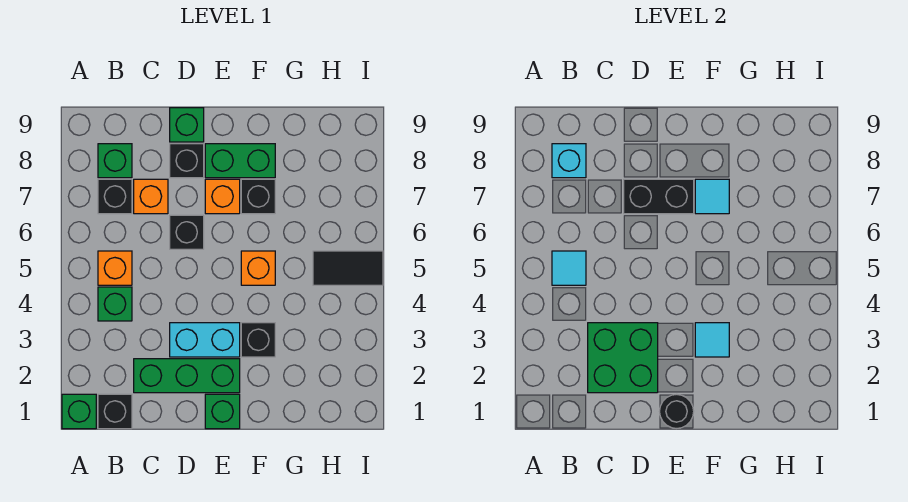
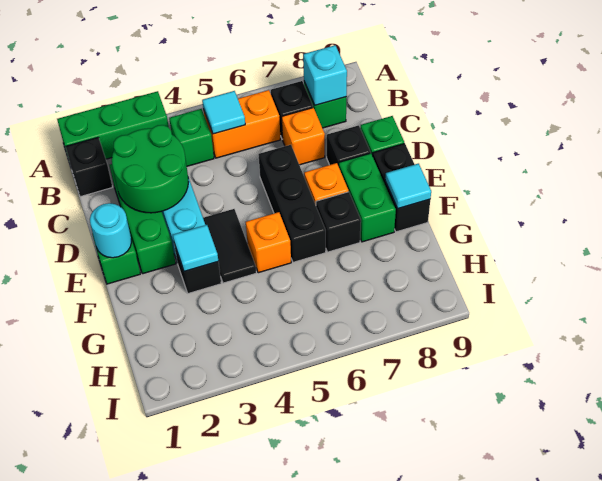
green 1x1 brick [62,394,96,429] -> green 1x3 brick [57,91,169,159]
orange 1x1 brick [98,251,132,285] -> orange 1x2 brick [203,90,281,158]
green 2x2 brick [588,323,658,393] -> green 2x2 round brick [112,125,188,213]
black 1x1 brick [170,215,204,249] -> black 1x3 brick [259,145,326,262]
black 1x2 brick [624,179,694,214] -> black 1x2 brick moved to [373,143,430,232]
black 1x1 round brick [660,394,694,429] -> cyan 1x1 round brick [90,203,131,258]
cyan 1x1 tile [695,179,729,214] -> cyan 1x1 tile moved to [385,164,431,209]
black 1x2 tile [313,251,383,285] -> black 1x2 tile moved to [203,209,256,283]

